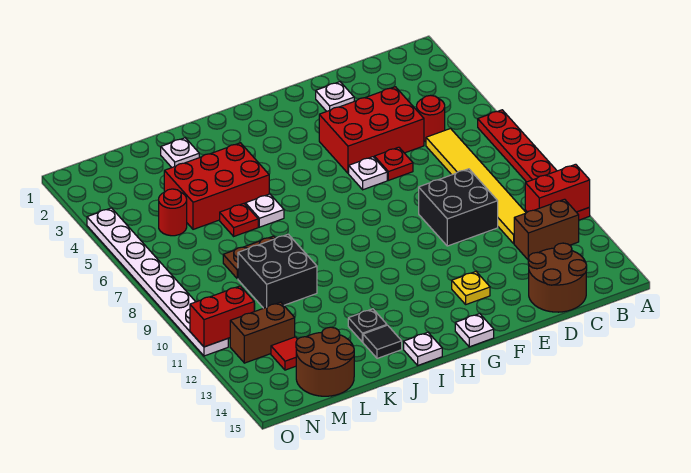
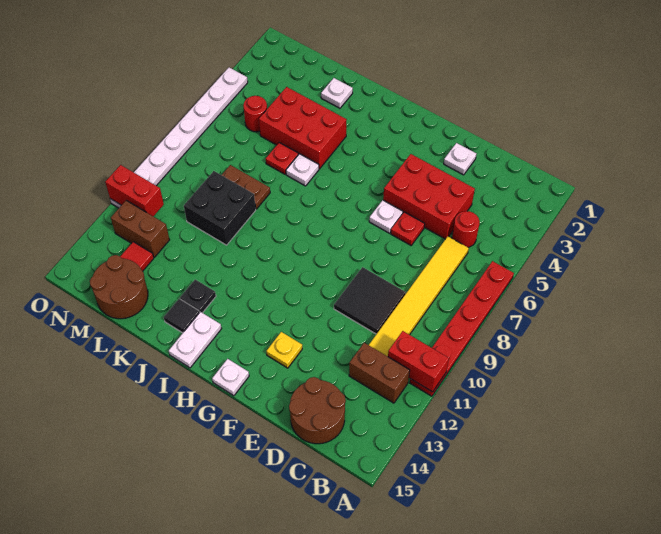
black 2x2 brick [419,169,498,246] -> black 2x2 tile [334,267,406,334]
white 1x1 plate [404,332,442,365] -> white 1x2 plate [169,312,222,368]

